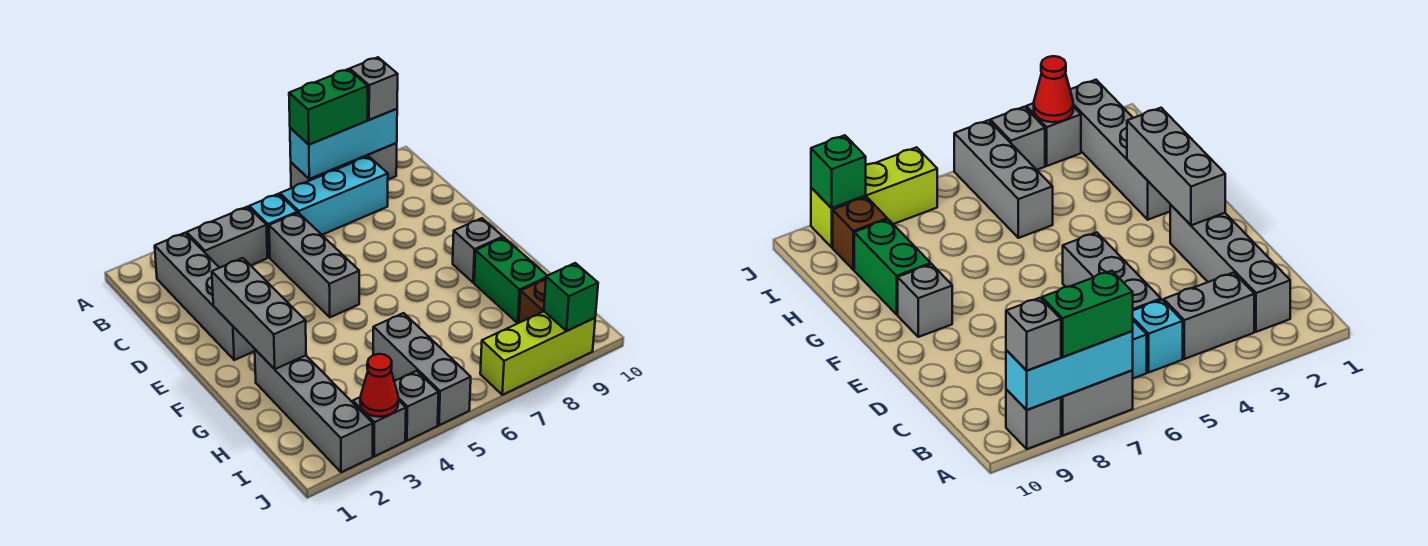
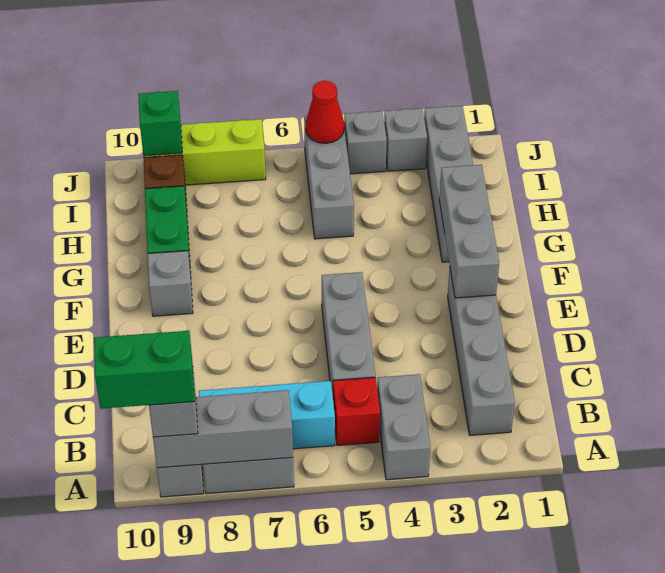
cyan 1x3 brick [290,109,397,179] -> grey 1x3 brick [153,390,293,468]
green 1x2 brick [289,69,368,145] -> green 1x2 brick moved to [94,331,195,409]
grey 1x2 brick [187,207,268,268] -> grey 1x2 brick turned to [377,374,430,480]
cyan 1x1 brick [249,194,297,257] -> red 1x1 brick [333,378,380,445]
red 1x1 cone [360,354,399,417] -> red 1x1 cone moved to [306,81,344,143]

